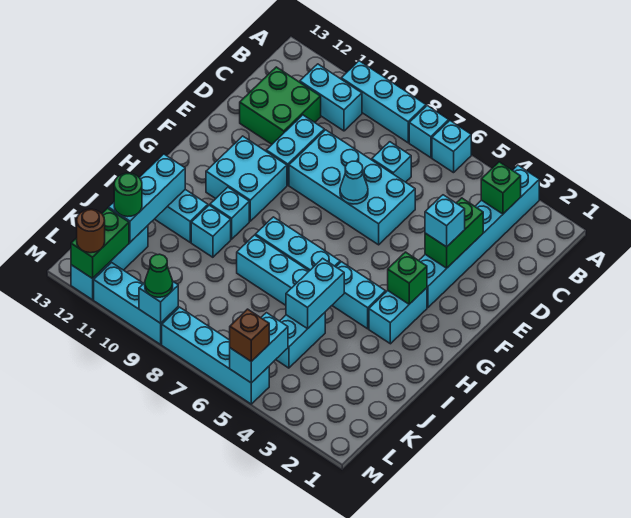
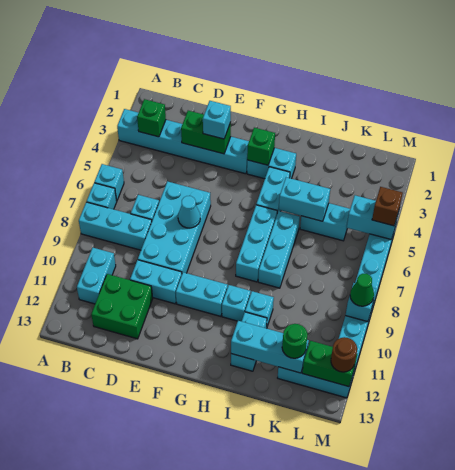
cyan 1x3 brick [341,61,426,143] -> cyan 1x3 brick turned to [79,202,152,250]
cyan 2x2 brick [206,136,287,221] -> cyan 1x2 brick [176,272,228,316]

